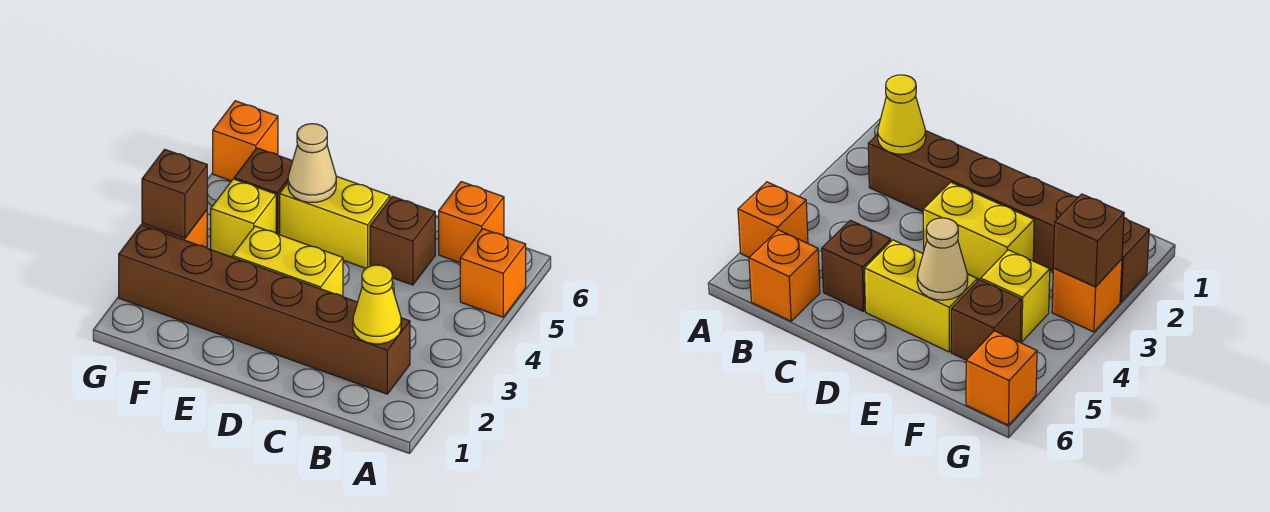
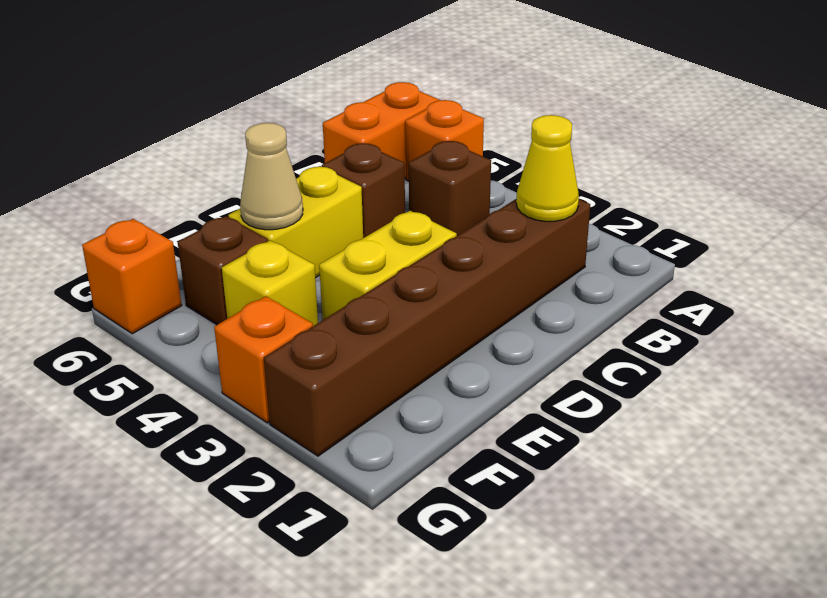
orange 1x1 brick [439,182,504,262] -> orange 1x2 brick [323,82,439,178]
brown 1x1 brick [142,149,207,238] -> brown 1x1 brick moved to [409,141,491,236]

